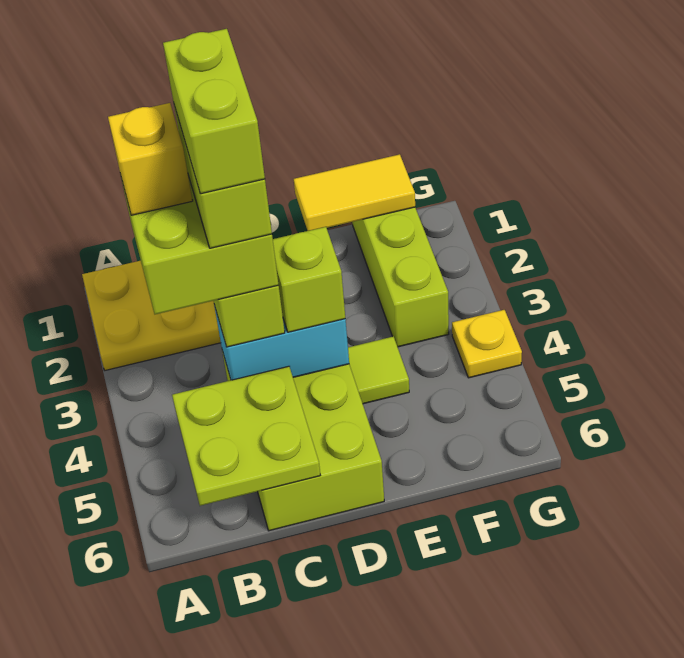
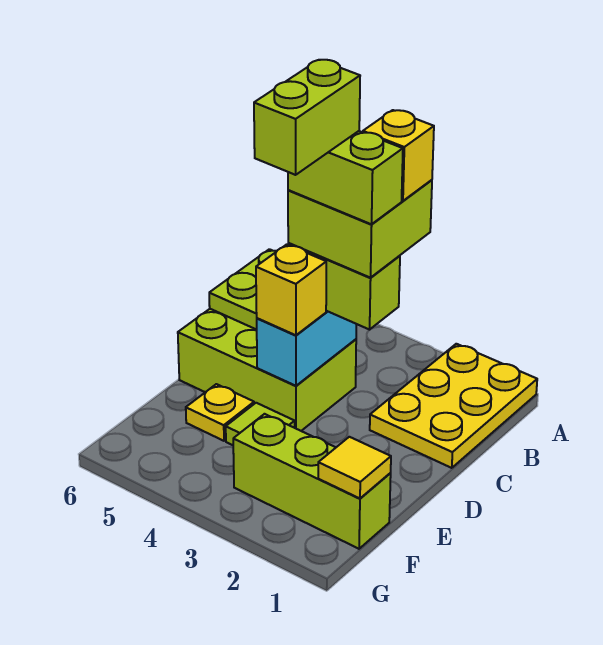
lime 1x2 brick [163,29,265,194] -> lime 1x2 brick turned to [254,60,360,175]
lime 1x1 brick [273,227,345,332] -> yellow 1x1 brick [256,244,326,335]
yellow 1x2 tile [294,154,415,231] -> yellow 1x1 tile [318,437,391,498]
yellow 1x1 plate [452,310,522,378] -> yellow 1x1 plate moved to [186,384,254,441]

